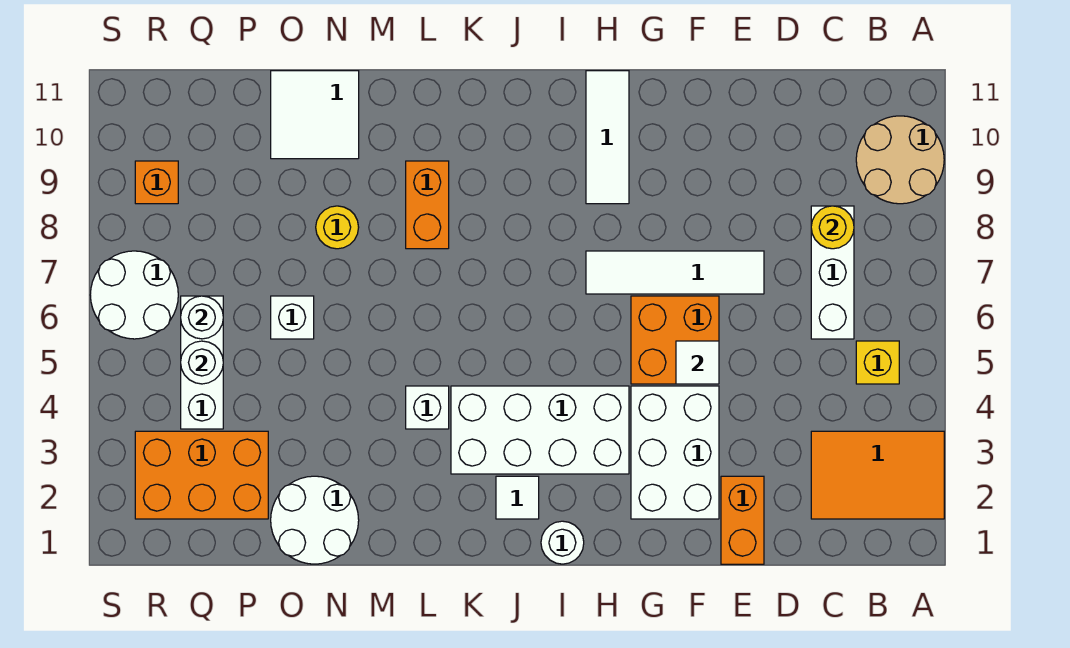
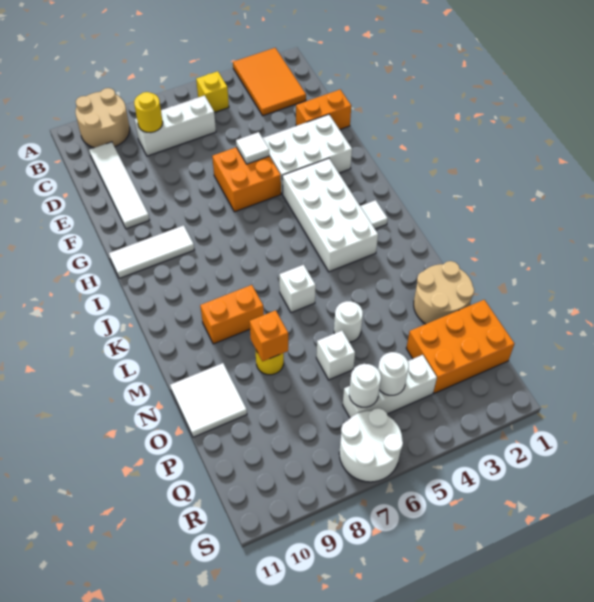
white 1x4 tile [586,251,764,294] -> white 1x4 tile moved to [89,142,149,229]
white 1x1 round brick [541,521,584,564] -> white 1x1 round brick moved to [334,301,363,342]
white 1x1 brick [406,386,449,429] -> white 1x1 brick moved to [279,265,316,313]
white 2x2 round brick [271,476,359,564] -> tan 2x2 round brick [414,261,474,324]
orange 2x3 brick [135,431,268,519] -> orange 2x3 brick turned to [406,300,514,393]
orange 1x1 brick [135,161,178,204] -> orange 1x1 brick moved to [249,310,288,361]

